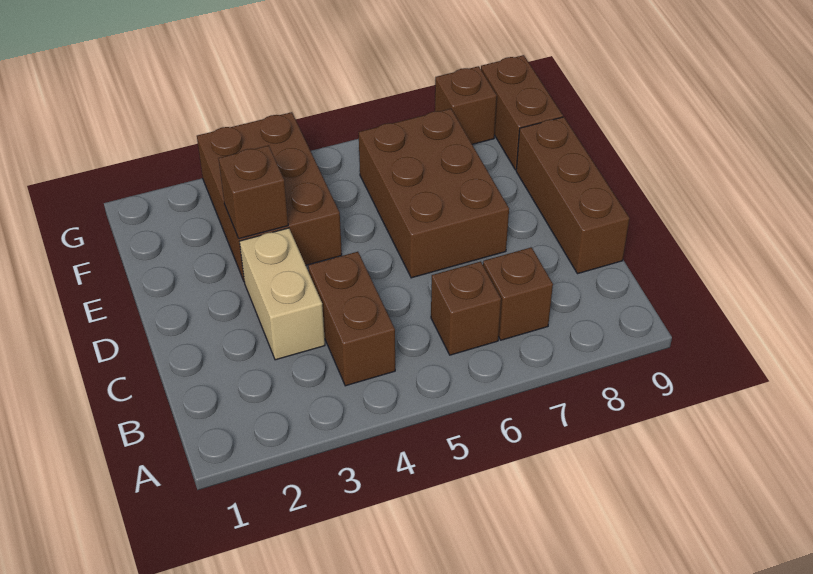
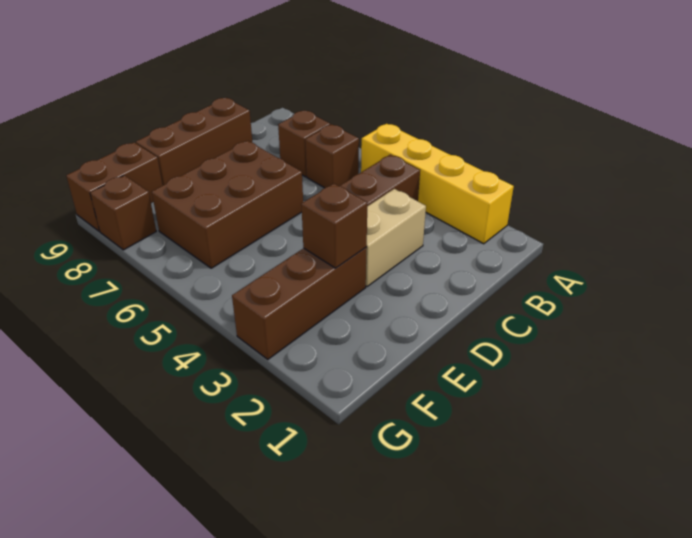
none -> yellow 1x4 brick [361,124,514,244]
brown 2x3 brick [197,112,342,281] -> brown 1x3 brick [232,248,367,359]

